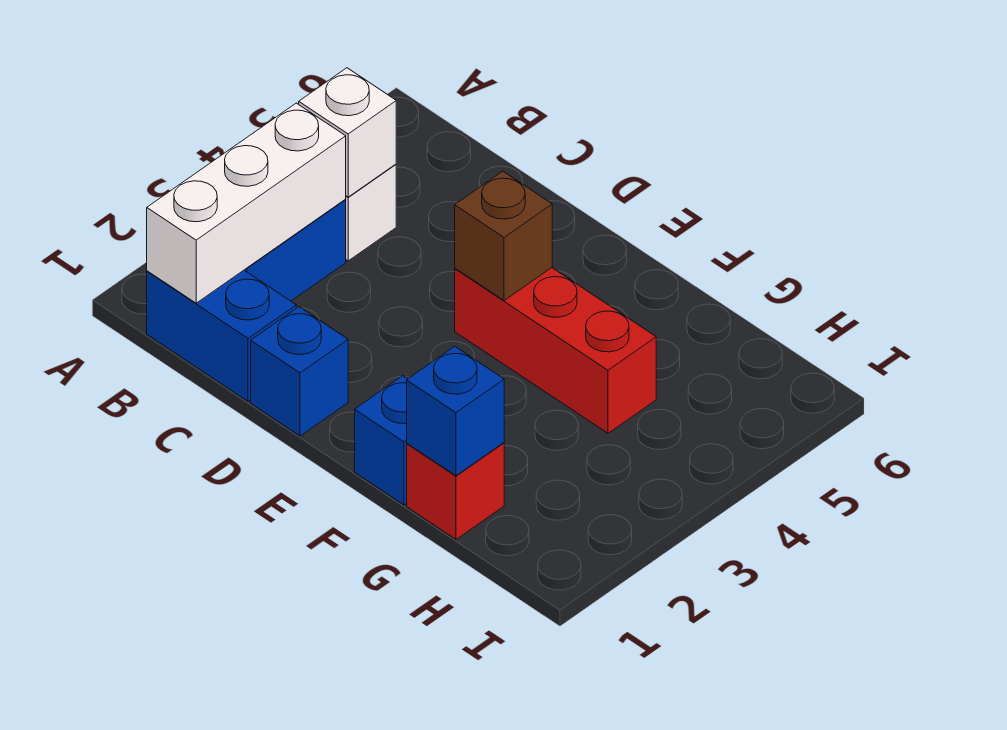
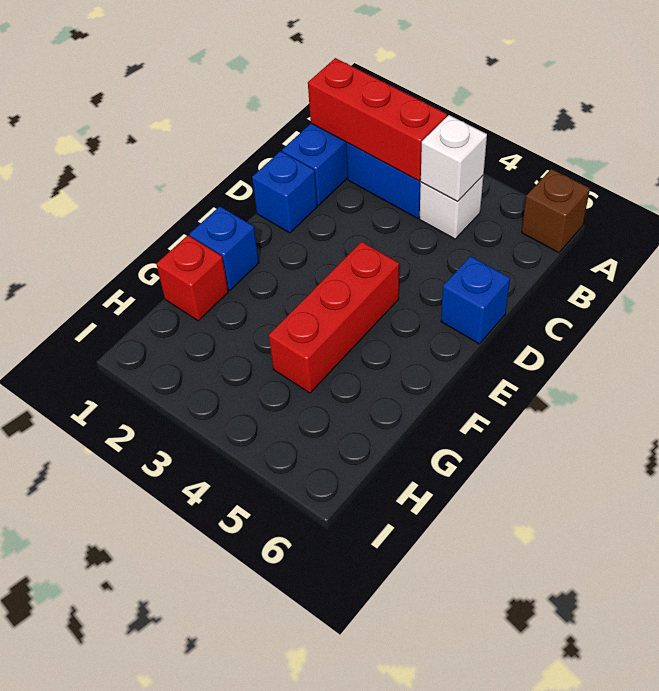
white 1x3 brick [147,103,346,303] -> red 1x3 brick [308,58,447,181]
brown 1x1 brick [455,171,552,301] -> brown 1x1 brick moved to [522,169,590,253]
blue 1x1 brick [407,346,504,476] -> blue 1x1 brick moved to [441,256,510,344]

